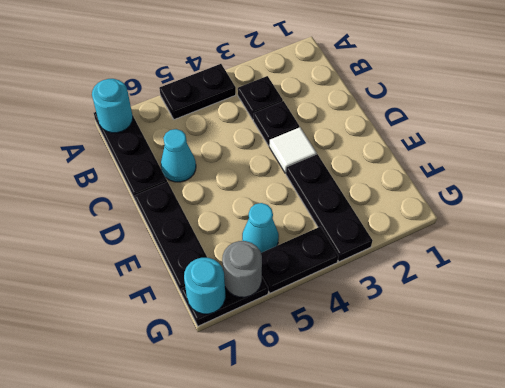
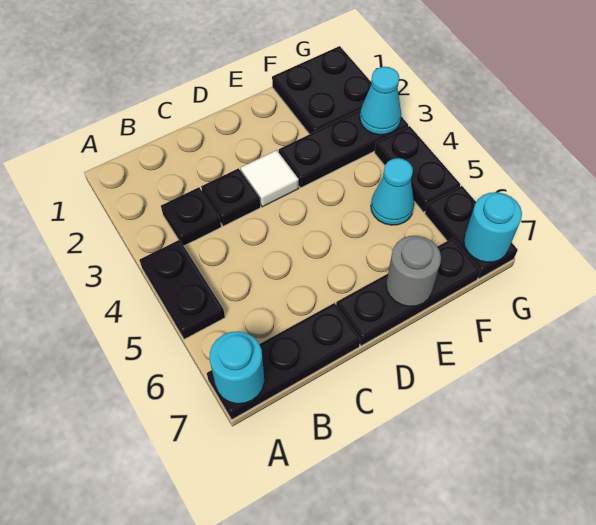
cyan 1x1 cone [161,129,196,182] -> cyan 1x1 cone moved to [360,67,401,135]
none -> black 2x2 plate [272,46,371,134]
grey 1x1 round brick [222,241,262,297] -> grey 1x1 round brick moved to [386,236,441,306]

